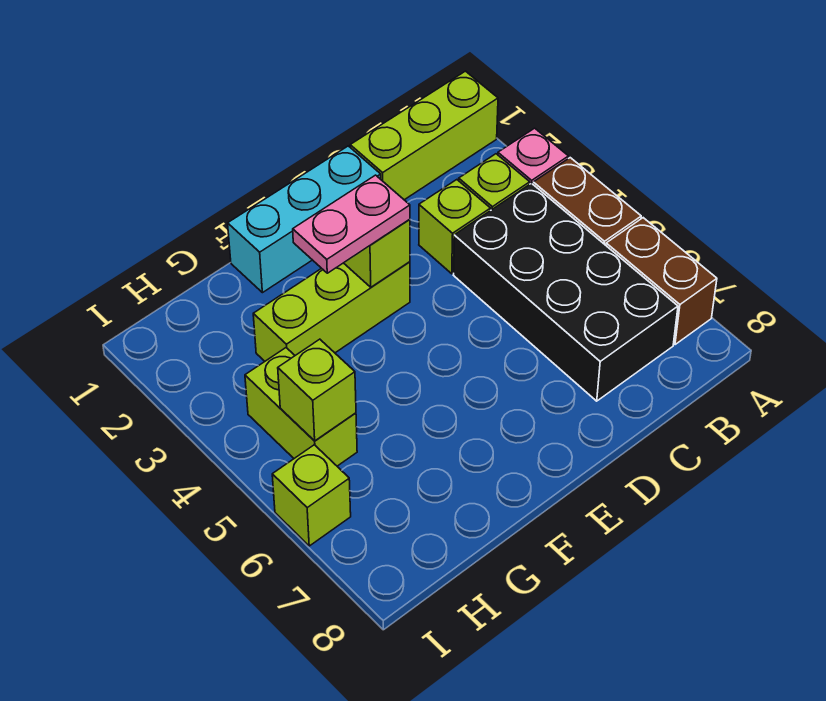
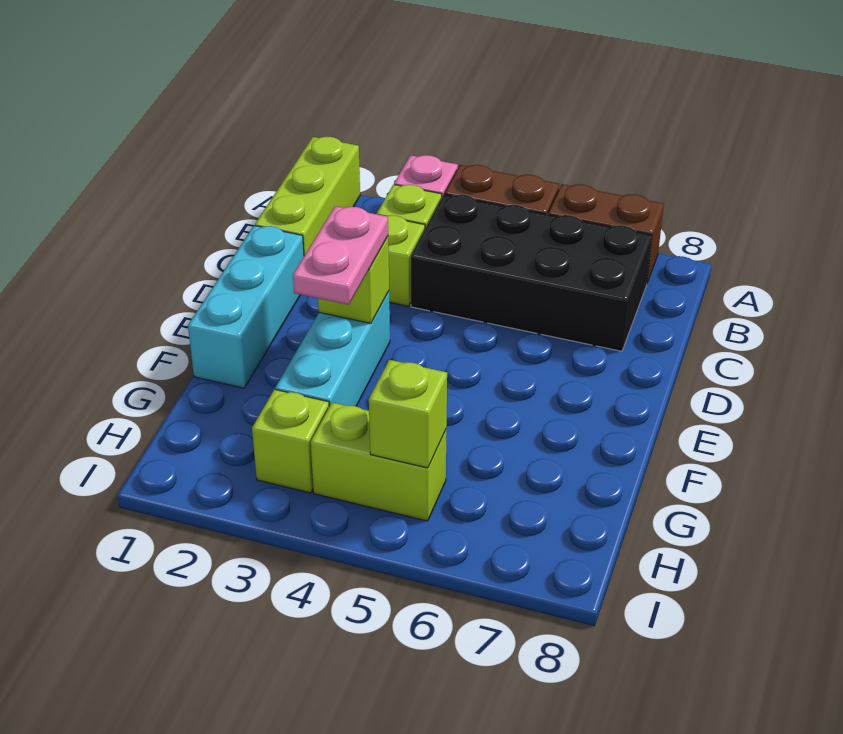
lime 1x3 brick [253,262,410,361] -> cyan 1x3 brick [275,292,390,406]
lime 1x1 brick [272,445,351,546] -> lime 1x1 brick moved to [252,389,329,493]

